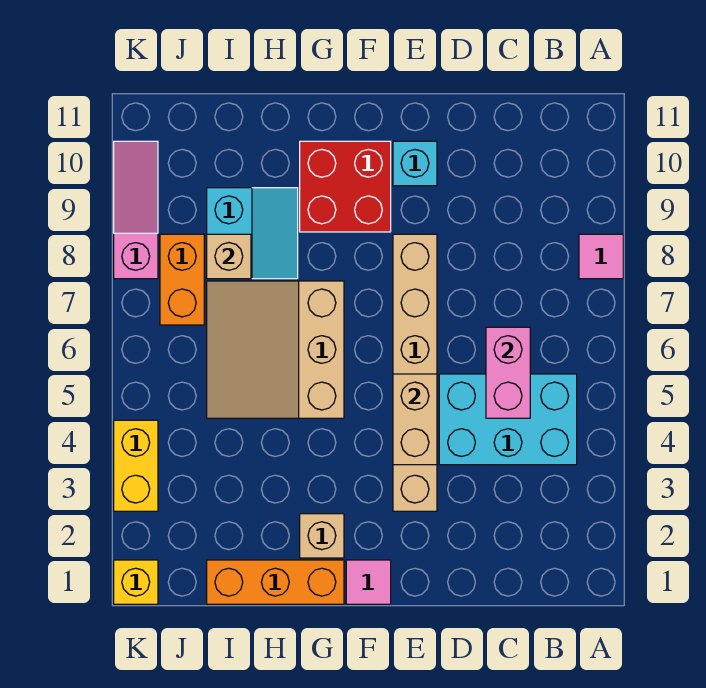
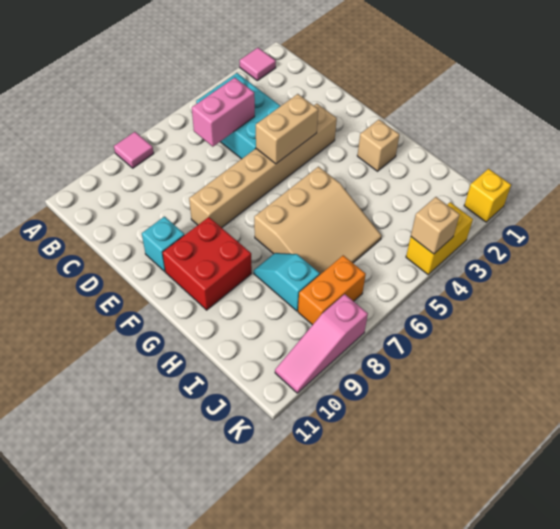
pink 1x1 tile [346,560,391,604] -> pink 1x1 tile moved to [240,48,276,81]
orange 1x3 brick [207,560,344,604] -> none
cyan 2x2 slope [207,188,298,279] -> cyan 1x2 slope [254,253,320,311]
tan 1x1 brick [207,234,251,279] -> tan 1x1 brick moved to [411,197,460,254]

